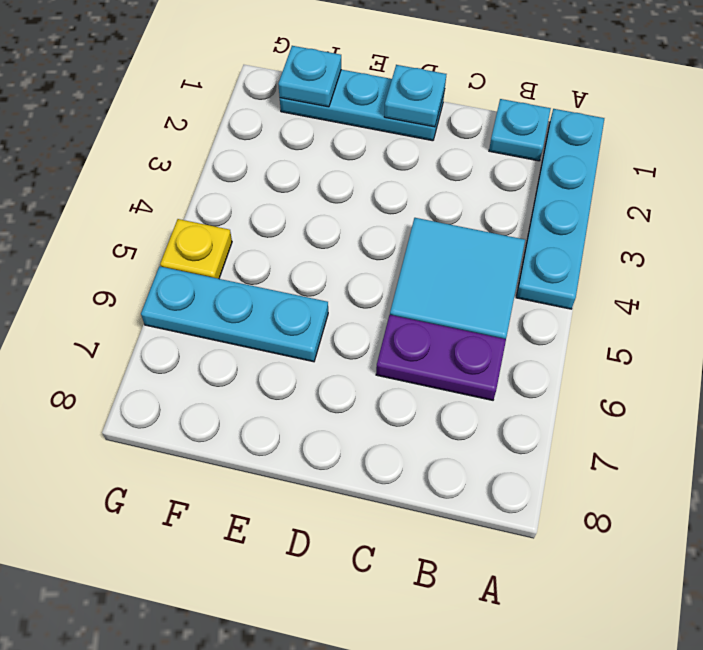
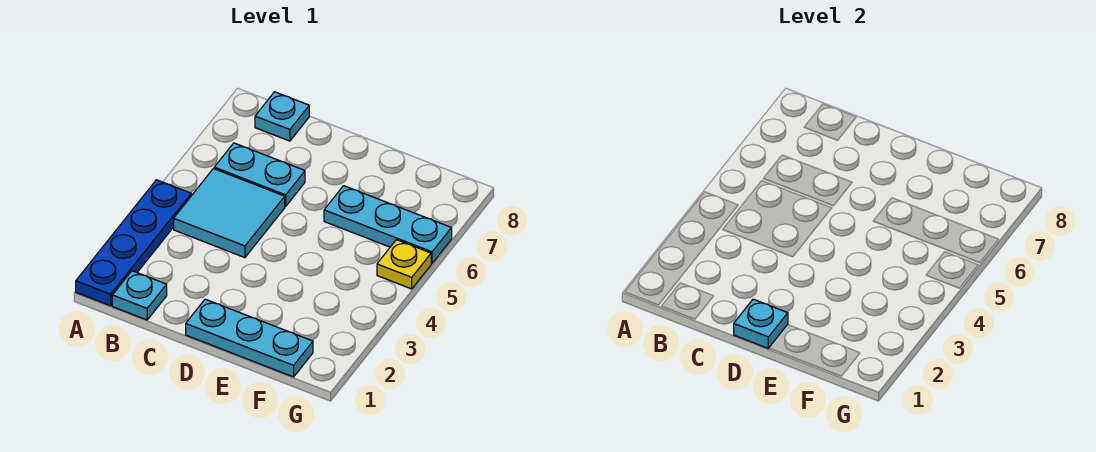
cyan 1x4 plate [516,109,604,309] -> blue 1x4 plate [76,180,191,306]
purple 1x2 plate [376,315,506,400] -> cyan 1x2 plate [214,143,305,206]
cyan 1x1 plate [278,46,341,107] -> cyan 1x1 plate moved to [255,92,309,141]

